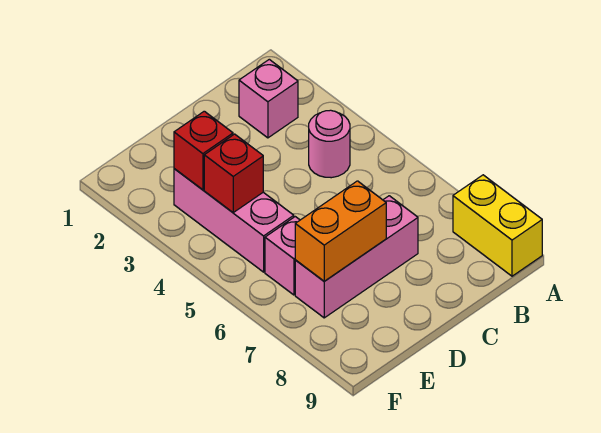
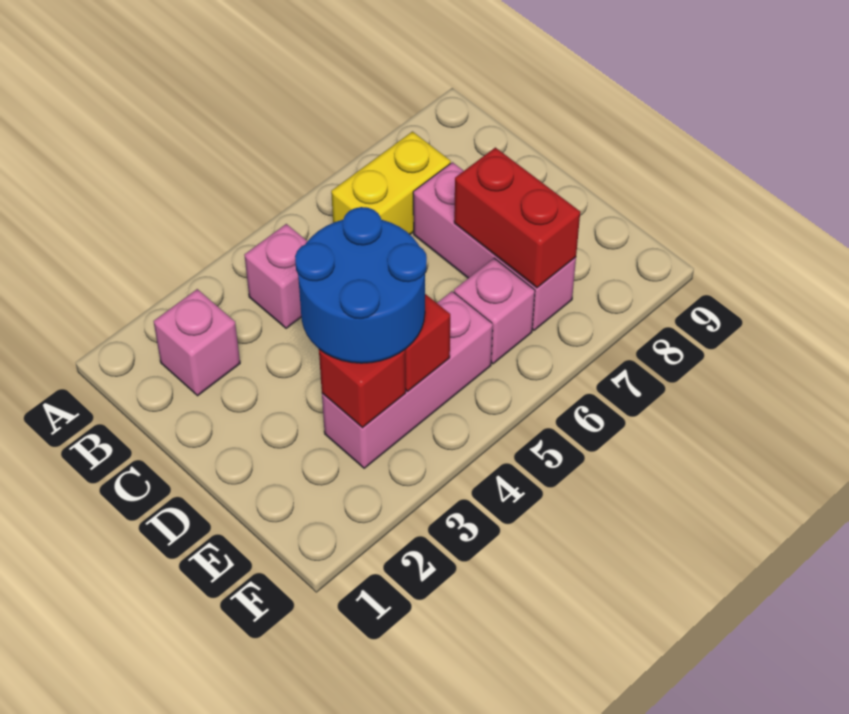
yellow 1x2 brick [453,175,542,276] -> yellow 1x2 brick moved to [331,132,451,234]
pink 1x1 round brick [309,110,350,178] -> pink 1x1 brick [245,224,308,328]
none -> blue 2x2 round brick [295,207,427,363]
orange 1x2 brick [295,181,386,281] -> red 1x2 brick [454,147,580,288]

